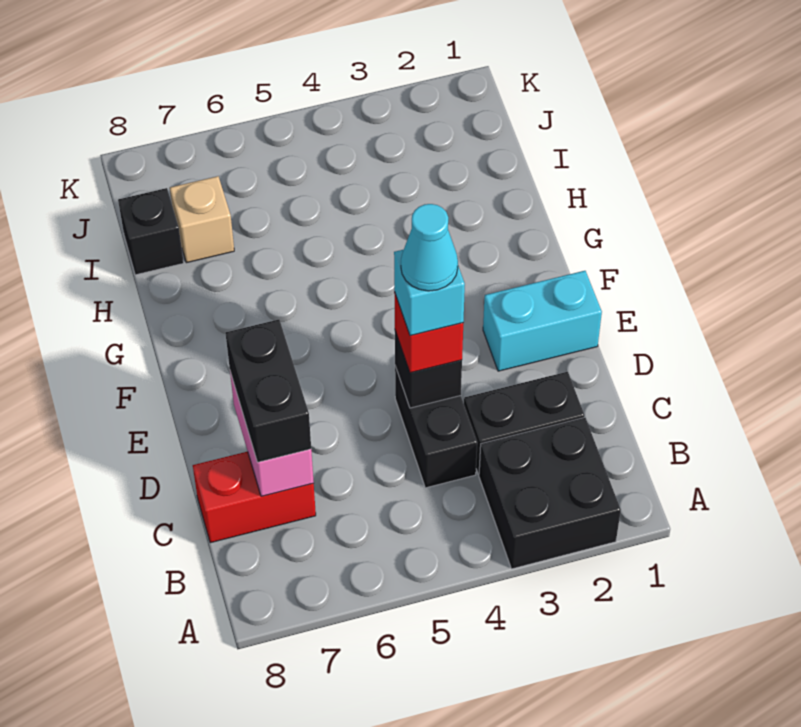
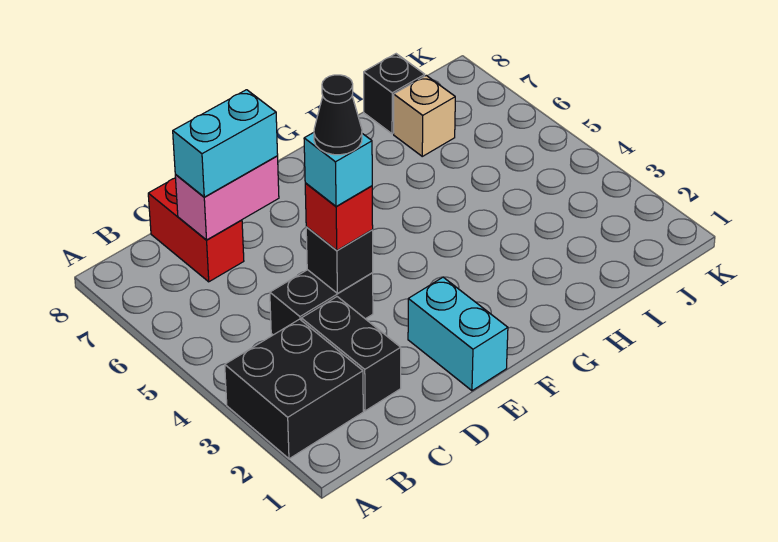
black 1x2 brick [226,319,311,462] -> cyan 1x2 brick [173,90,278,197]
cyan 1x1 cone [401,204,458,291] -> black 1x1 cone [314,75,362,155]

